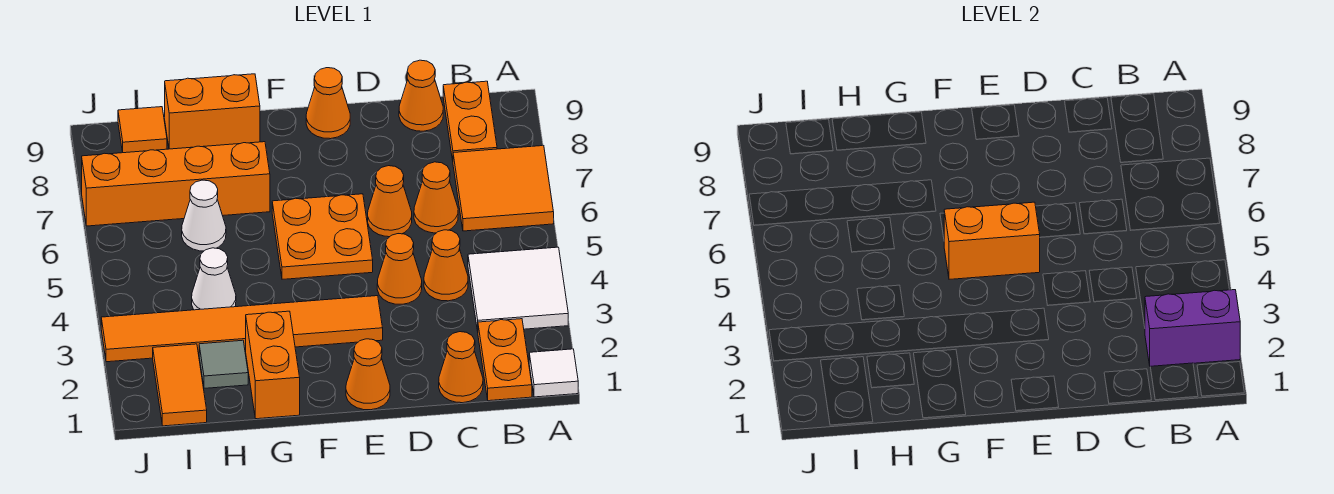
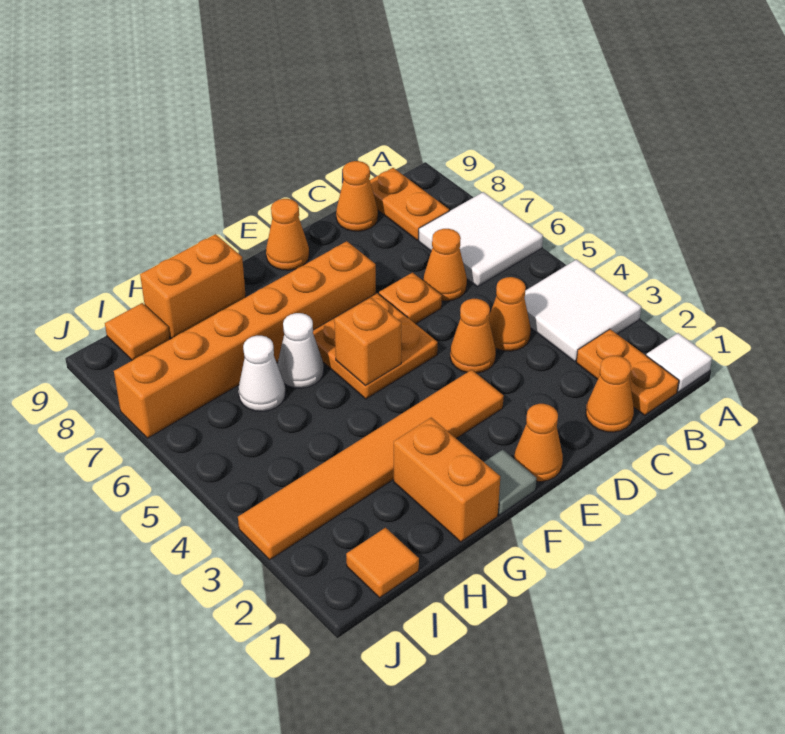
purple 1x2 brick [1145,290,1240,366] -> none
orange 2x2 tile [453,146,554,231] -> white 2x2 tile [419,192,543,287]
orange 1x1 cone [368,166,412,237] -> orange 1x1 plate [379,273,442,324]
orange 1x2 brick [944,202,1040,279] -> orange 1x1 brick [334,298,401,386]
orange 1x4 brick [82,142,270,226] -> orange 1x6 brick [114,241,376,438]
grey 1x1 tile [199,340,248,388] -> grey 1x1 tile moved to [484,450,537,515]
white 1x1 cone [192,248,236,310] -> white 1x1 cone moved to [277,313,324,388]
orange 1x2 tile [153,344,207,426] -> orange 1x1 tile [346,528,419,598]

